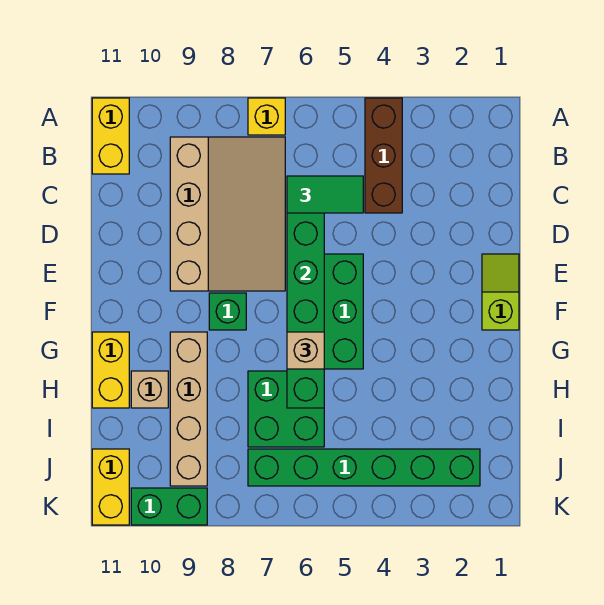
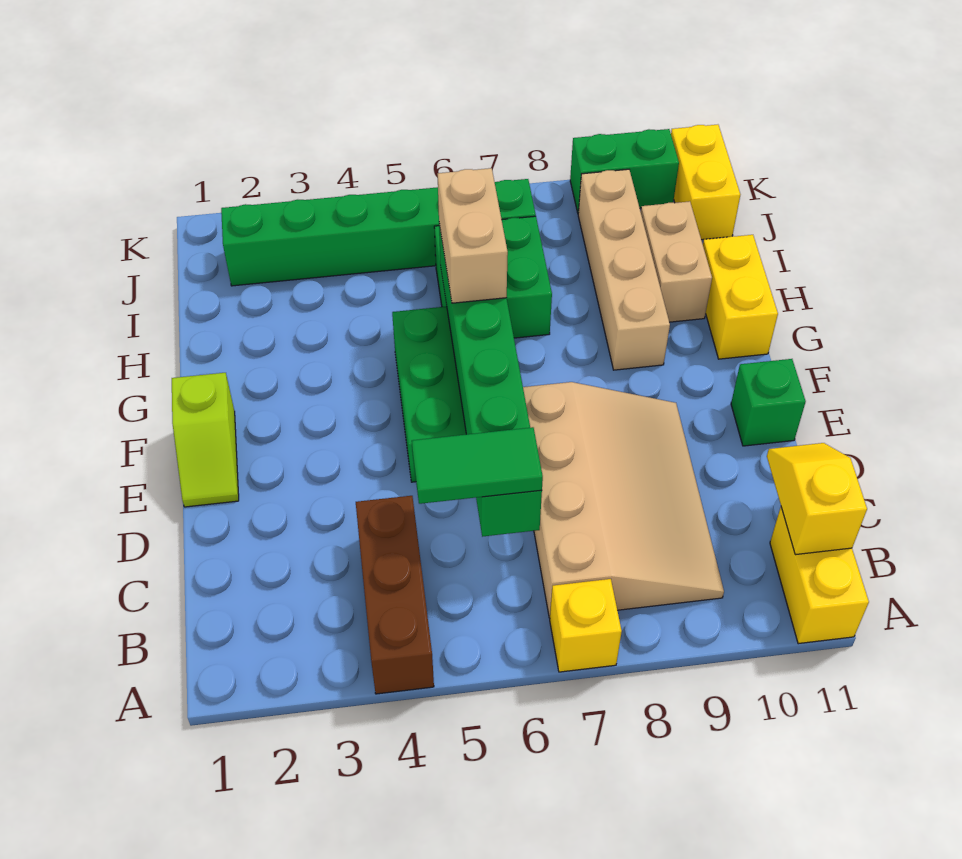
tan 3x4 slope [170,137,285,291] -> tan 3x4 slope turned to [523,382,724,618]
none -> yellow 1x2 slope [767,443,867,555]
green 1x1 brick [209,293,246,330] -> green 1x1 brick moved to [731,359,806,446]
tan 1x1 brick [287,332,324,369] -> tan 1x2 brick [438,168,508,303]
tan 1x1 brick [131,371,168,408] -> tan 1x2 brick [641,201,712,322]

